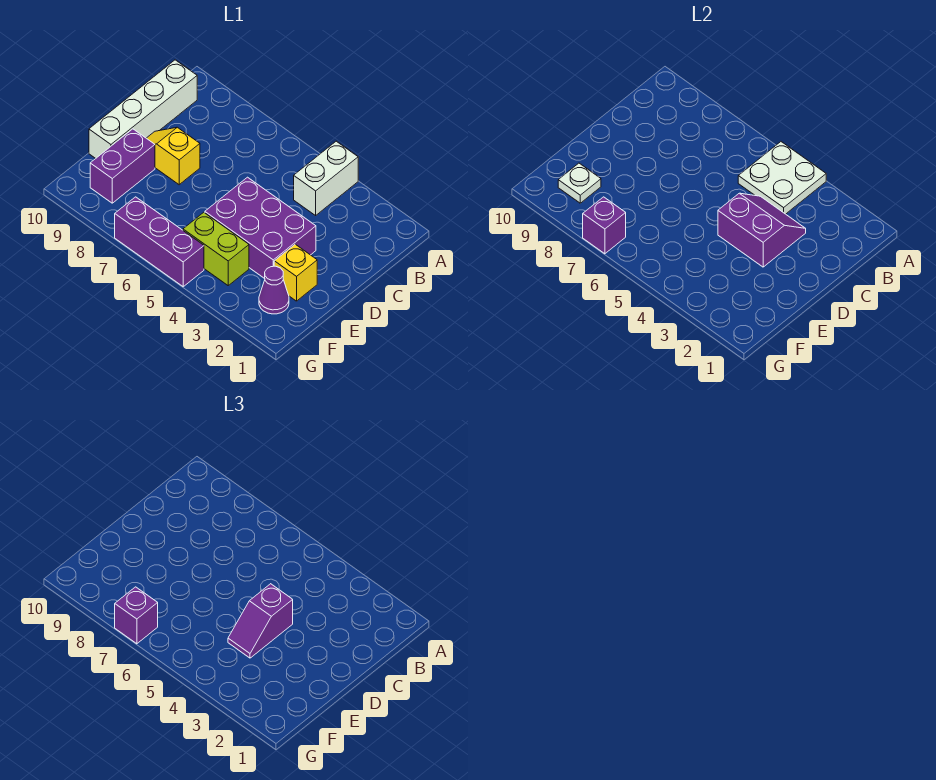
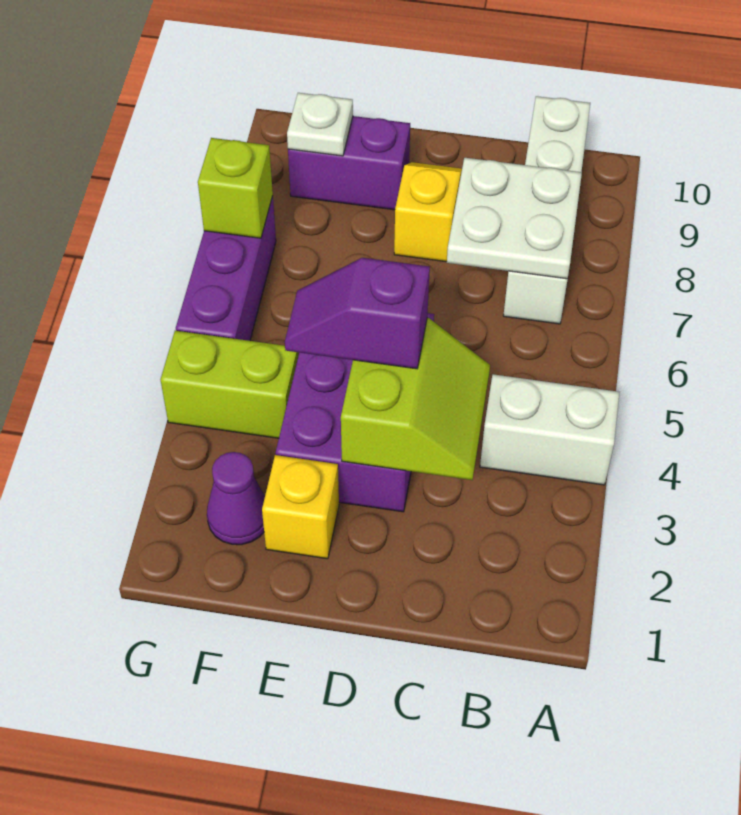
white 2x2 plate [738,142,826,214] -> white 2x2 plate moved to [447,158,582,279]
white 1x4 brick [89,60,197,158] -> white 1x4 brick turned to [503,96,590,324]
purple 2x2 slope [718,193,806,267] -> lime 2x2 slope [341,318,490,480]
lime 1x2 brick [183,212,249,285] -> lime 1x2 brick turned to [161,331,298,438]
purple 1x1 brick [583,197,626,254] -> lime 1x1 brick [198,138,273,238]
purple 1x1 brick [115,587,158,644] -> none

